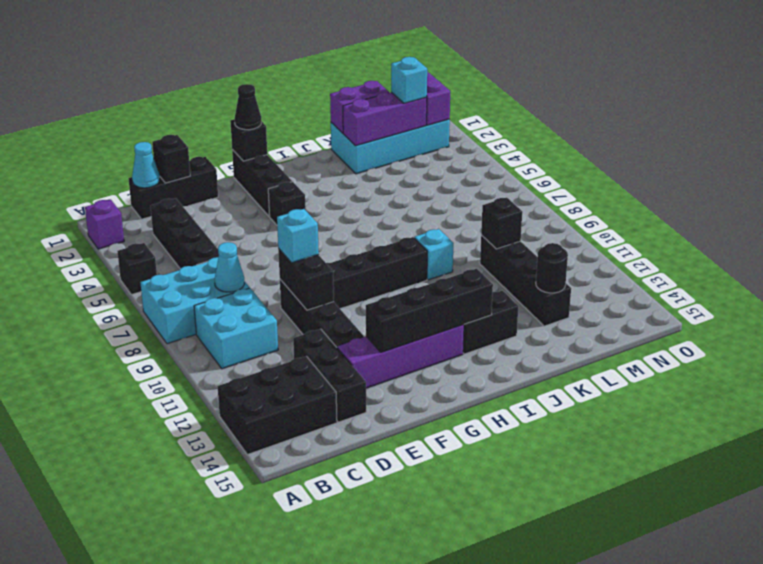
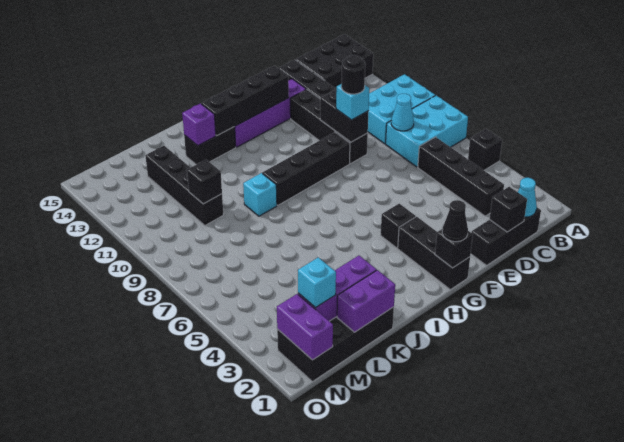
purple 1x1 brick [85,200,124,249] -> purple 1x1 brick moved to [182,104,216,146]
cyan 2x2 brick [194,288,278,369] -> cyan 2x3 brick [368,74,435,144]
cyan 2x4 brick [331,119,450,174] -> black 2x4 brick [277,307,394,382]
black 1x1 round brick [536,243,568,293] -> black 1x1 round brick moved to [341,55,365,94]

